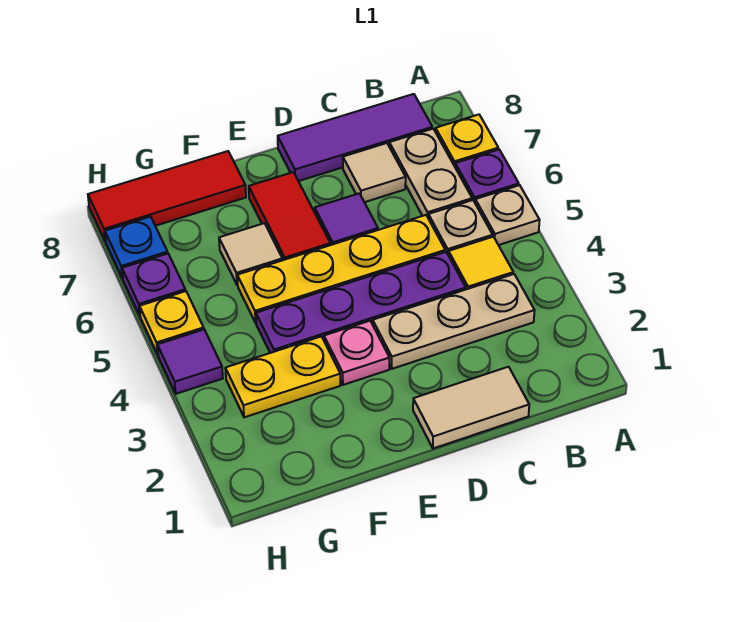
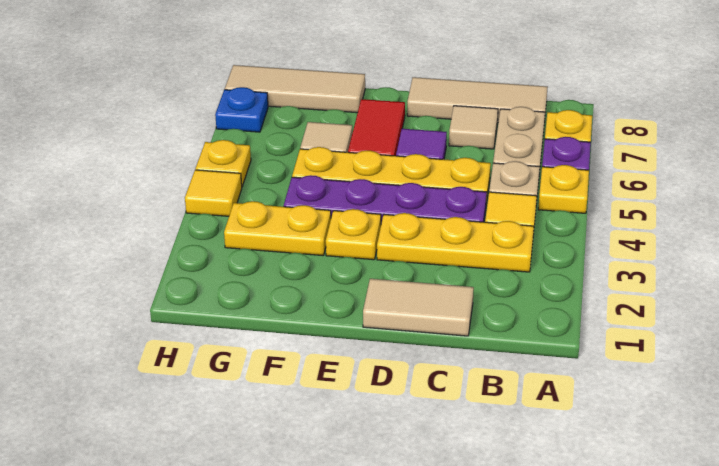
tan 1x1 plate [475,185,540,245] -> yellow 1x1 plate [538,165,589,213]
tan 1x3 plate [373,274,535,369] -> yellow 1x3 plate [377,213,534,272]
purple 1x3 tile [278,94,432,181] -> tan 1x3 tile [407,77,548,123]
pink 1x1 plate [324,321,389,385] -> yellow 1x1 plate [326,209,381,260]
red 1x3 tile [88,151,246,241] -> tan 1x3 tile [225,65,365,113]
purple 1x1 tile [157,330,223,394] -> yellow 1x1 tile [185,170,242,216]
purple 1x1 plate [122,254,185,315] -> none

